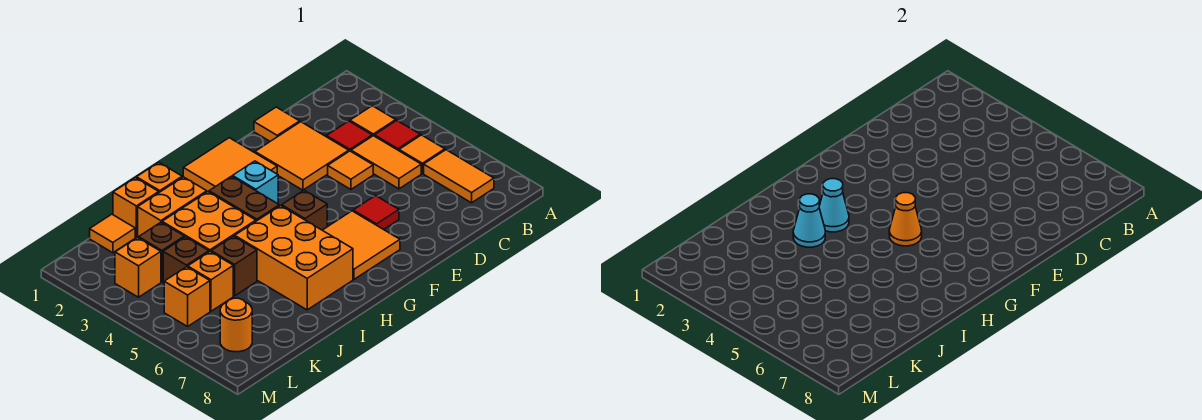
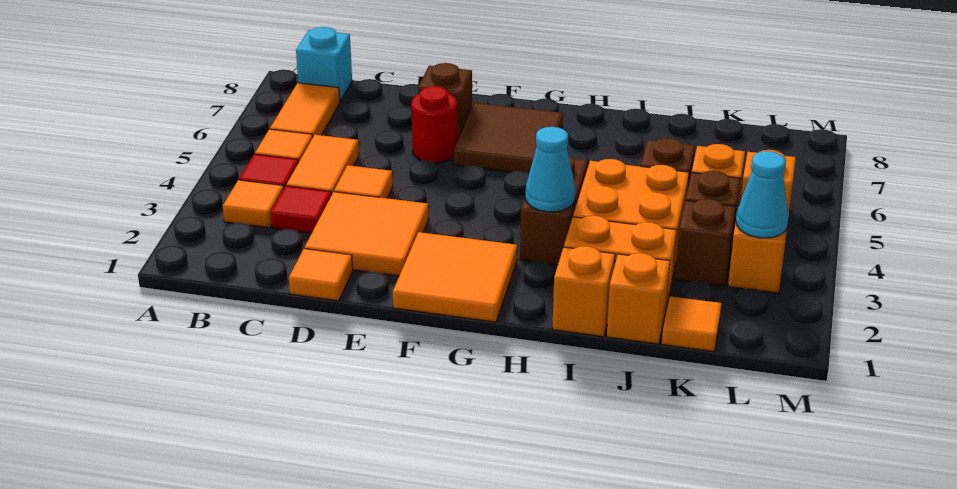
red 1x1 tile [353,196,399,230] -> red 1x1 round brick [411,86,457,163]
orange 2x2 tile [323,211,400,279] -> brown 2x2 tile [454,103,563,173]
cyan 1x1 brick [233,161,278,204] -> cyan 1x1 brick moved to [296,27,352,101]
brown 1x1 brick [282,190,327,230] -> brown 1x1 brick moved to [418,63,472,140]
orange 1x1 cone [889,193,922,246] -> none
orange 2x3 brick [235,206,353,310] -> none
cyan 1x1 cone [793,194,825,247] -> cyan 1x1 cone moved to [736,151,788,238]
orange 1x1 round brick [220,298,252,352] -> none

